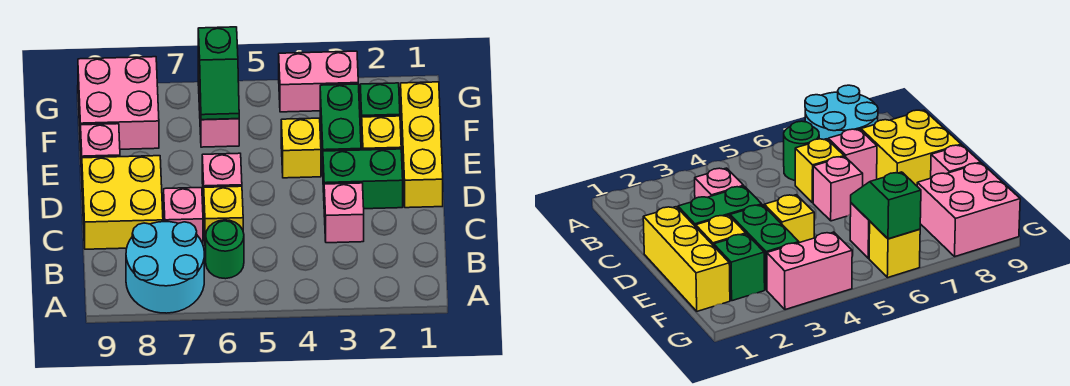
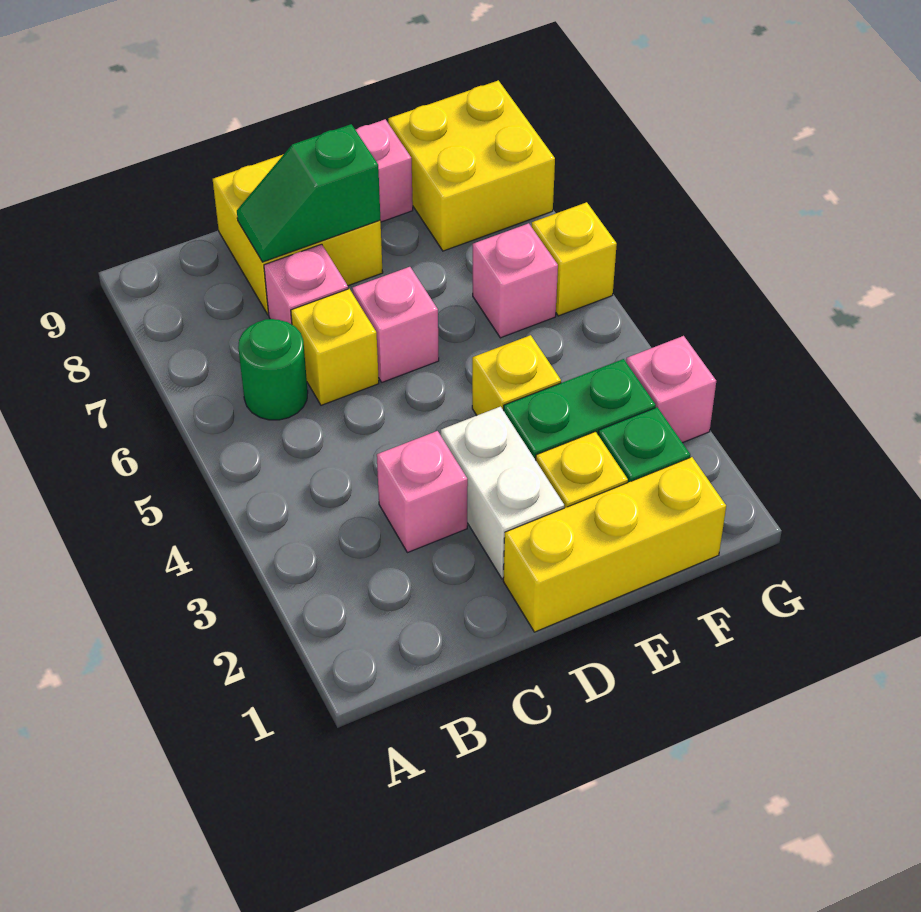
cyan 2x2 round brick [126,222,204,313] -> none
green 1x2 brick [323,149,403,209] -> white 1x2 brick [441,407,564,579]
green 1x2 slope [198,27,239,120] -> green 1x2 slope moved to [237,124,380,262]
pink 2x2 brick [78,57,159,150] -> yellow 2x2 brick [388,80,555,251]
pink 1x2 brick [279,51,358,112] -> pink 1x1 brick [626,336,716,443]

